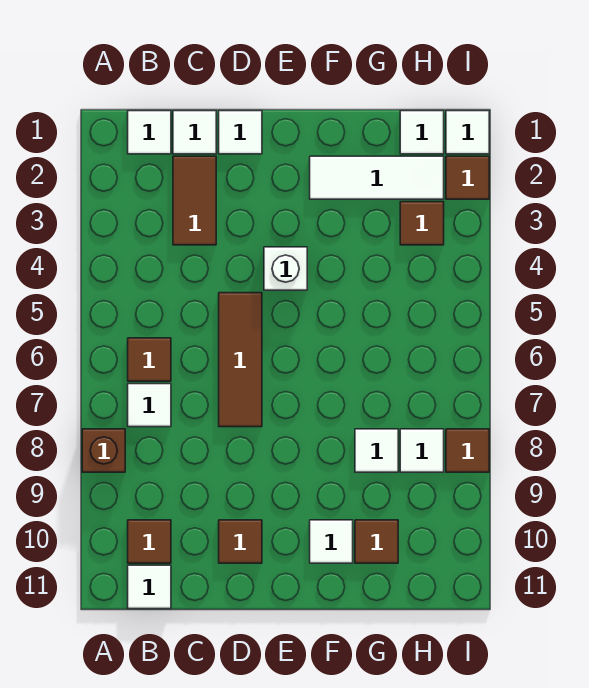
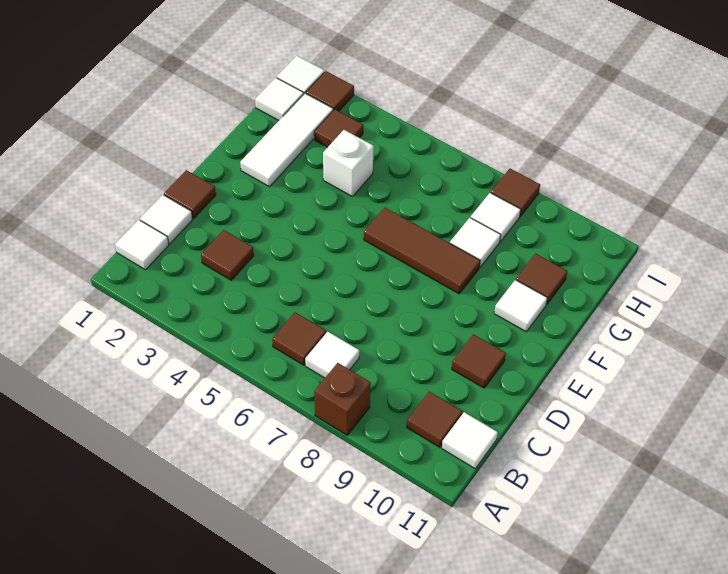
brown 1x2 tile [173,156,216,245] -> brown 1x1 tile [201,230,254,280]
white 1x1 tile [219,111,262,154] -> brown 1x1 tile [164,170,216,219]
brown 1x3 tile [219,293,262,427] -> brown 1x3 tile moved to [364,207,480,294]
white 1x1 brick [264,247,307,290] -> white 1x1 brick moved to [323,130,374,197]

